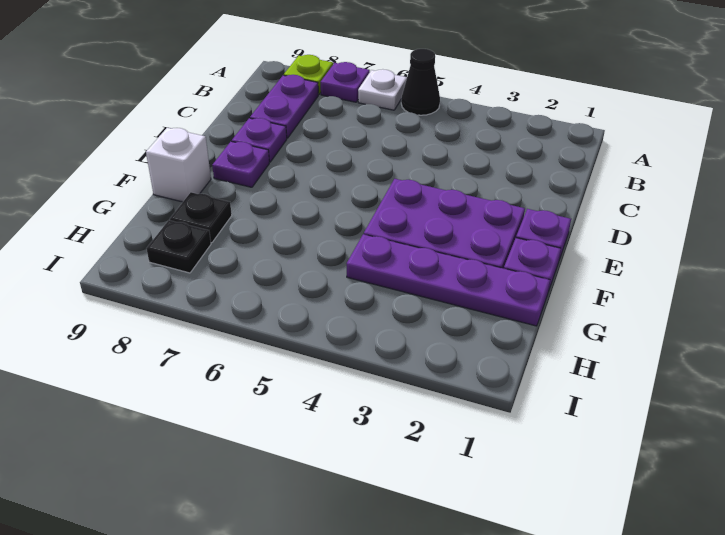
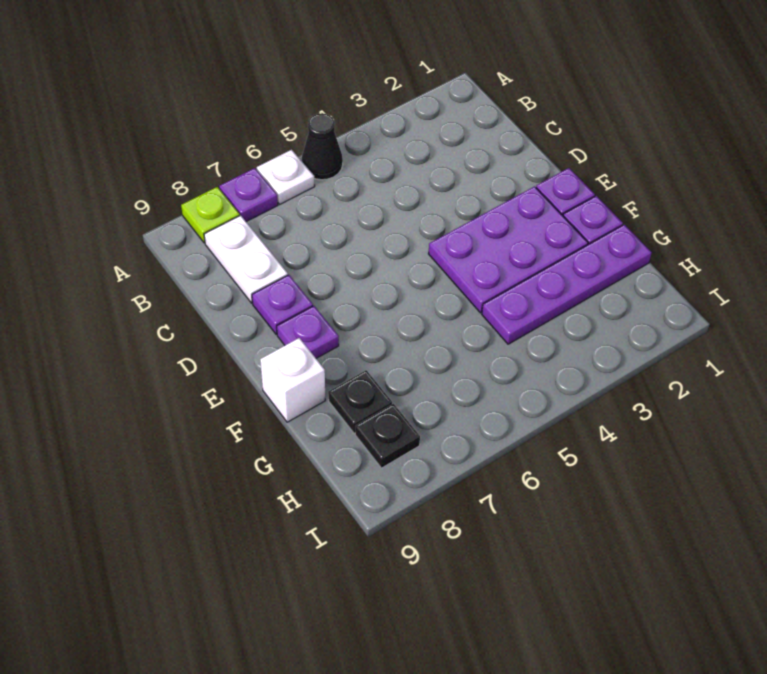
purple 1x2 plate [250,75,318,138] -> white 1x2 plate [204,216,288,303]

